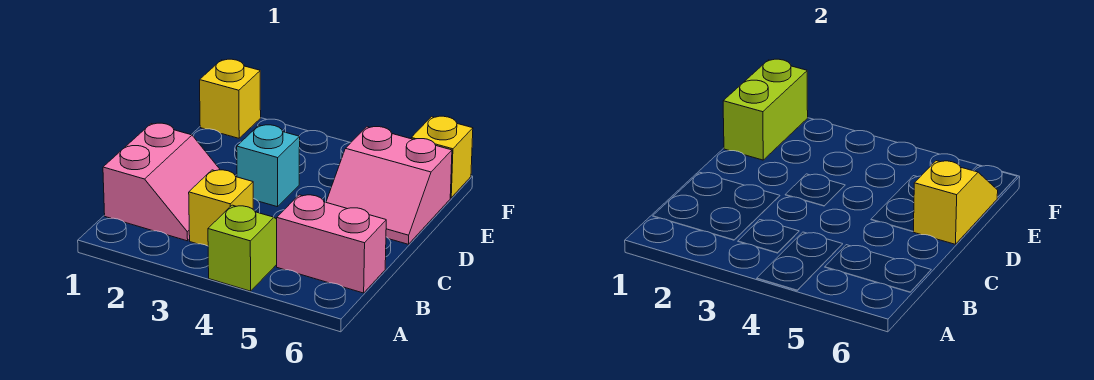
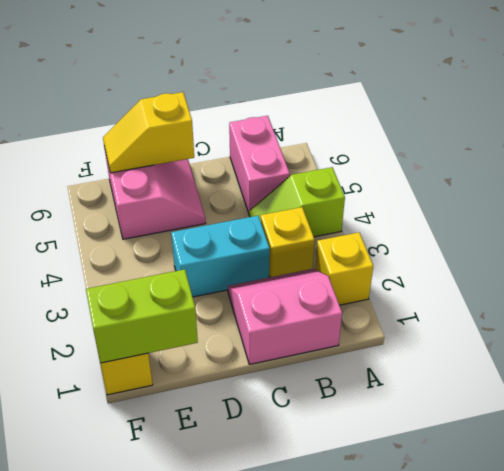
cyan 1x1 brick [237,125,300,207] -> cyan 1x2 brick [171,216,270,297]
yellow 1x1 brick [411,116,473,198] -> yellow 1x1 brick moved to [315,232,373,305]

